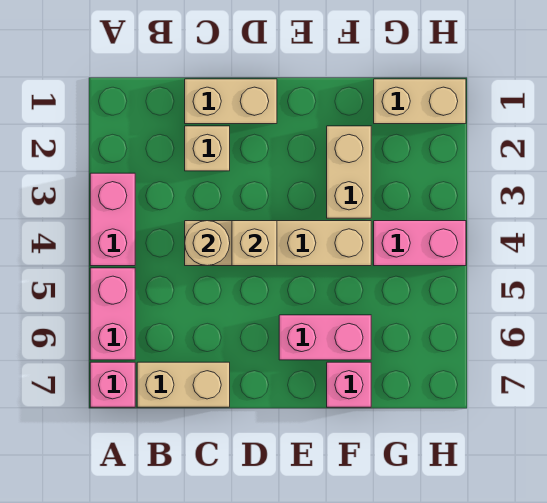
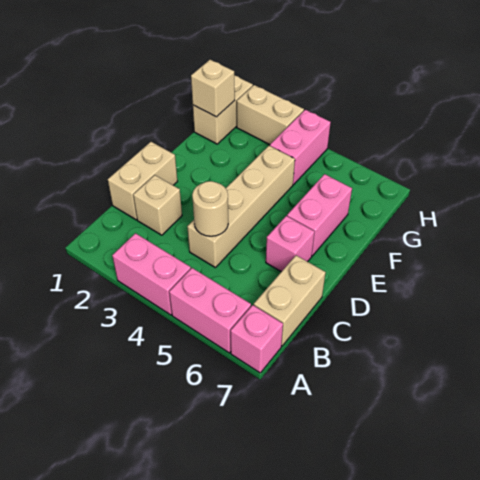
tan 1x1 brick [232,221,277,266] -> tan 1x1 brick moved to [191,60,235,117]
tan 1x2 brick [327,126,371,218] -> tan 1x2 brick moved to [237,85,304,145]
pink 1x1 brick [327,362,371,407] -> pink 1x1 brick moved to [266,216,315,272]

